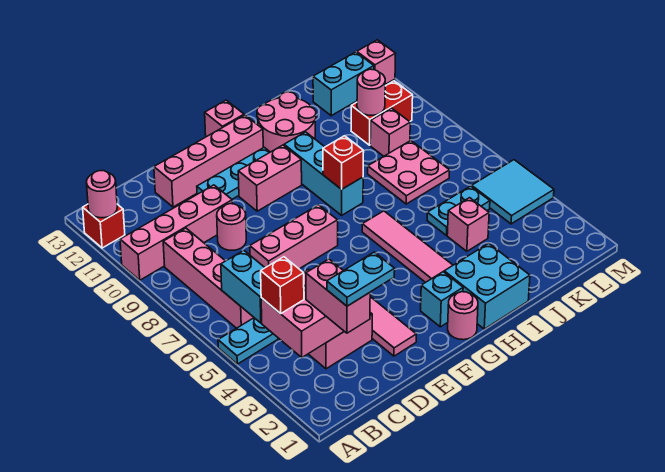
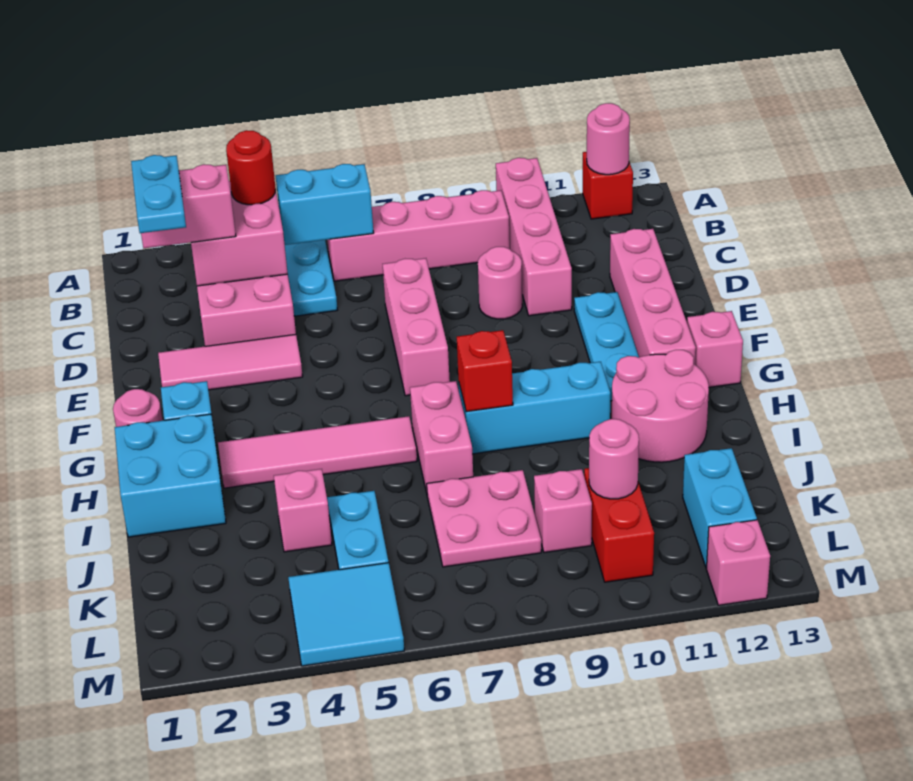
red 1x1 brick [261,257,304,314] -> red 1x1 round brick [226,130,276,205]
pink 1x2 brick [238,145,302,211] -> pink 1x2 brick moved to [410,381,473,493]

